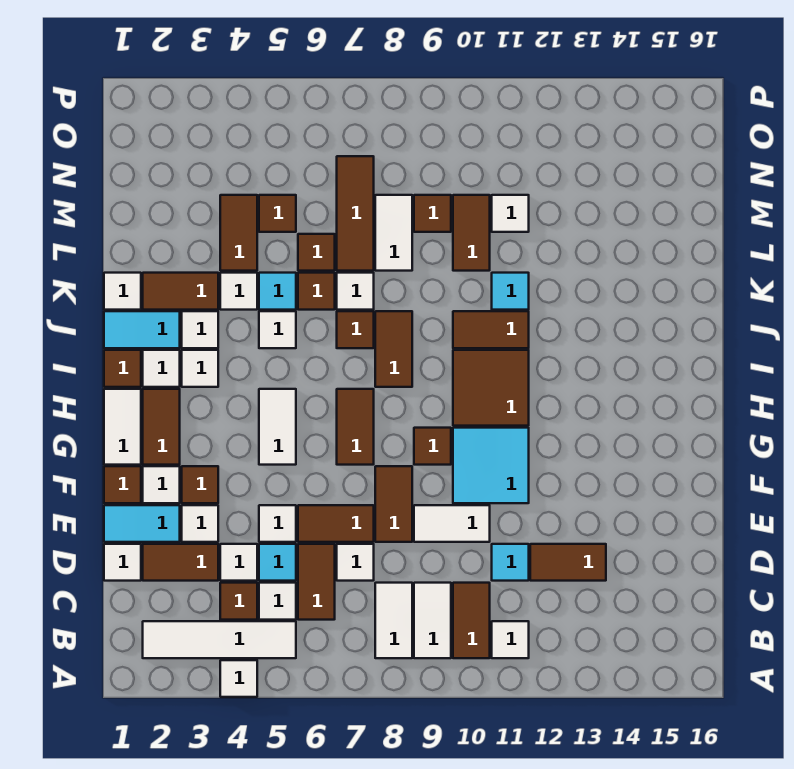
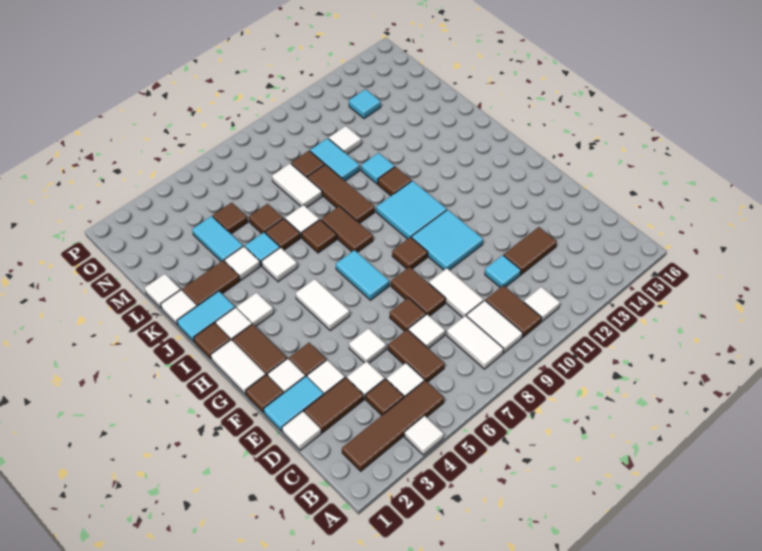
white 1x4 tile [143,621,296,658] -> brown 1x4 tile [342,380,444,471]
cyan 1x1 tile [259,544,296,581] -> cyan 1x1 tile moved to [349,89,381,119]
brown 1x2 tile [298,505,374,542] -> brown 1x1 tile [390,298,426,331]
white 1x2 tile [414,505,490,542] -> white 1x2 tile turned to [429,268,484,317]
brown 1x2 tile [337,389,374,465] -> cyan 1x2 tile [336,250,389,300]
brown 2x2 tile [453,350,529,426] -> cyan 2x2 tile [376,181,447,239]
white 1x1 tile [182,311,218,348] -> white 1x1 tile moved to [145,274,180,309]
brown 1x2 tile [453,311,529,348] -> brown 1x1 tile [378,167,412,196]
brown 1x2 tile [220,195,257,271] -> cyan 1x2 tile [192,216,243,262]
brown 1x3 tile [337,156,374,271] -> brown 1x3 tile moved to [307,164,375,223]
brown 1x2 tile [453,195,490,271] -> cyan 1x2 tile [310,138,360,181]

